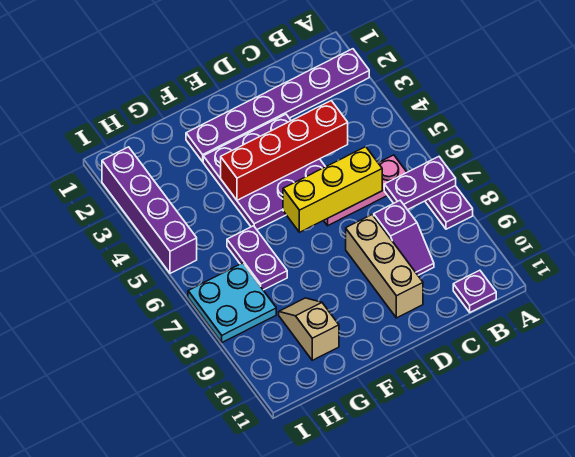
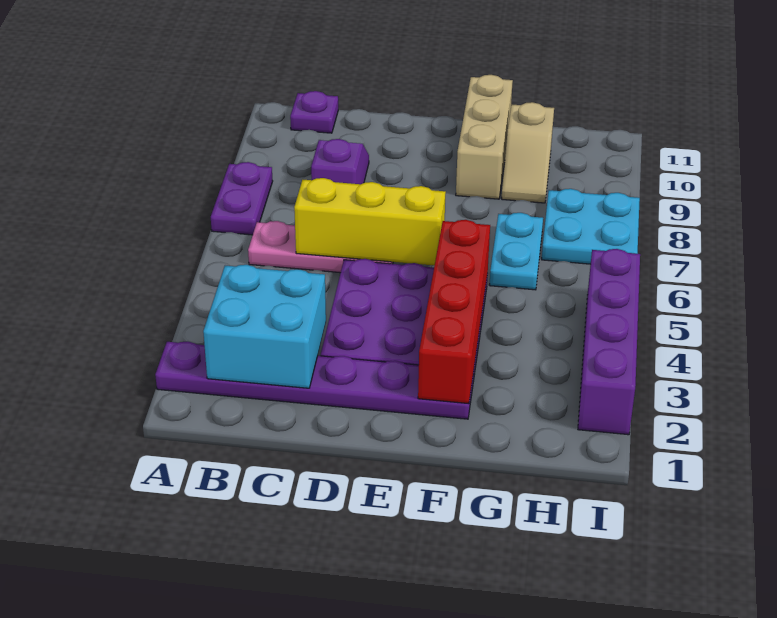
purple 1x2 plate [384,157,456,210] -> none
none -> cyan 2x2 brick [203,265,326,388]
red 1x4 brick [221,101,348,200] -> red 1x4 brick turned to [418,220,490,404]
tan 1x3 brick [346,215,423,318] -> tan 1x3 brick moved to [456,75,513,199]
purple 1x2 plate [227,226,287,290] -> cyan 1x2 plate [490,213,543,290]

